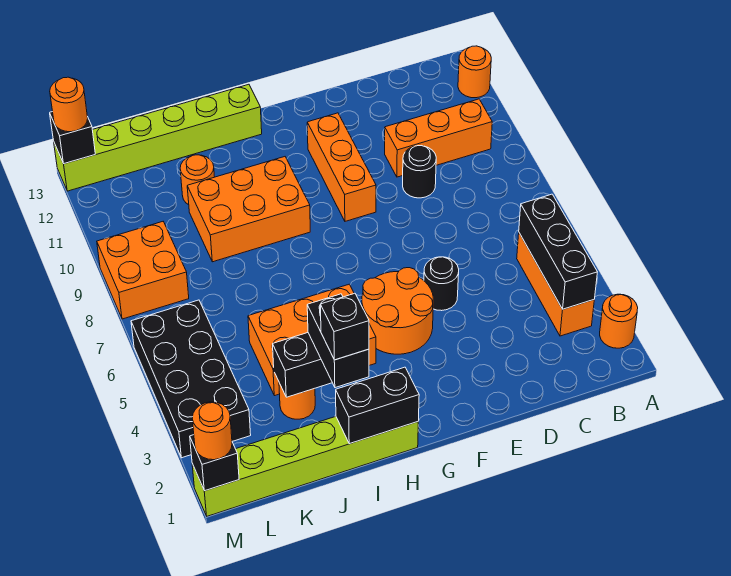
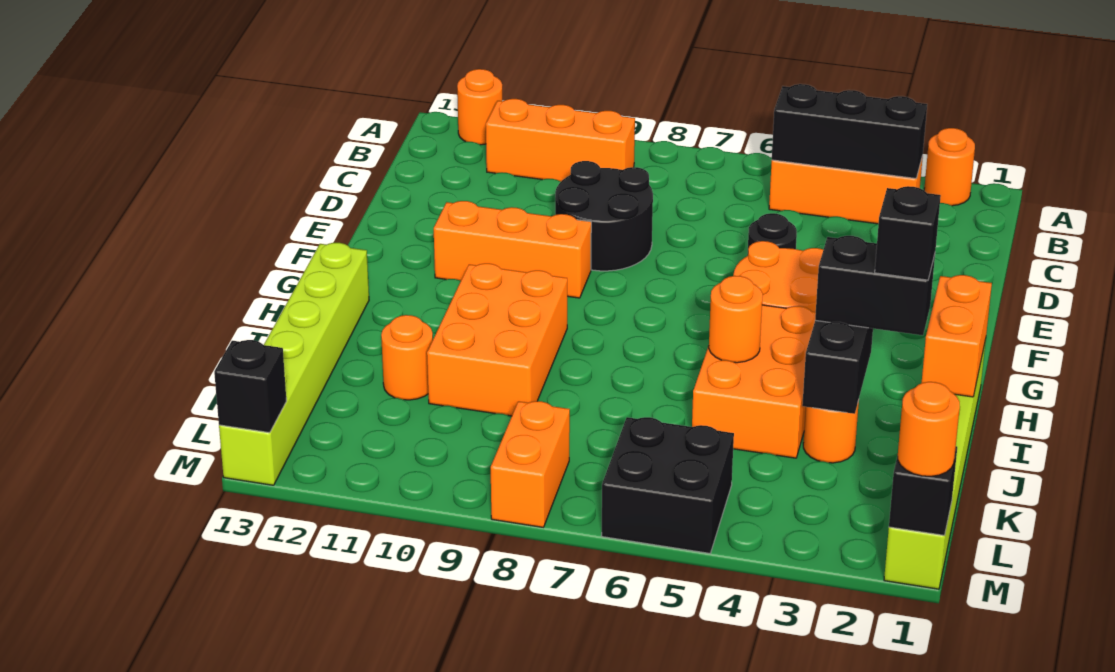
orange 1x3 brick [385,99,492,177] -> orange 1x3 brick turned to [486,99,635,182]
black 1x1 round brick [403,146,436,198] -> black 2x2 round brick [555,161,653,271]
black 1x2 brick [336,367,419,444] -> orange 1x2 brick [922,275,992,397]
black 2x4 brick [131,300,251,458] -> black 2x2 brick [602,417,734,553]
orange 2x2 brick [97,222,189,319] -> orange 1x2 brick [491,401,570,527]
orange 1x1 round brick [50,77,88,132] -> orange 1x1 round brick moved to [709,276,763,363]

